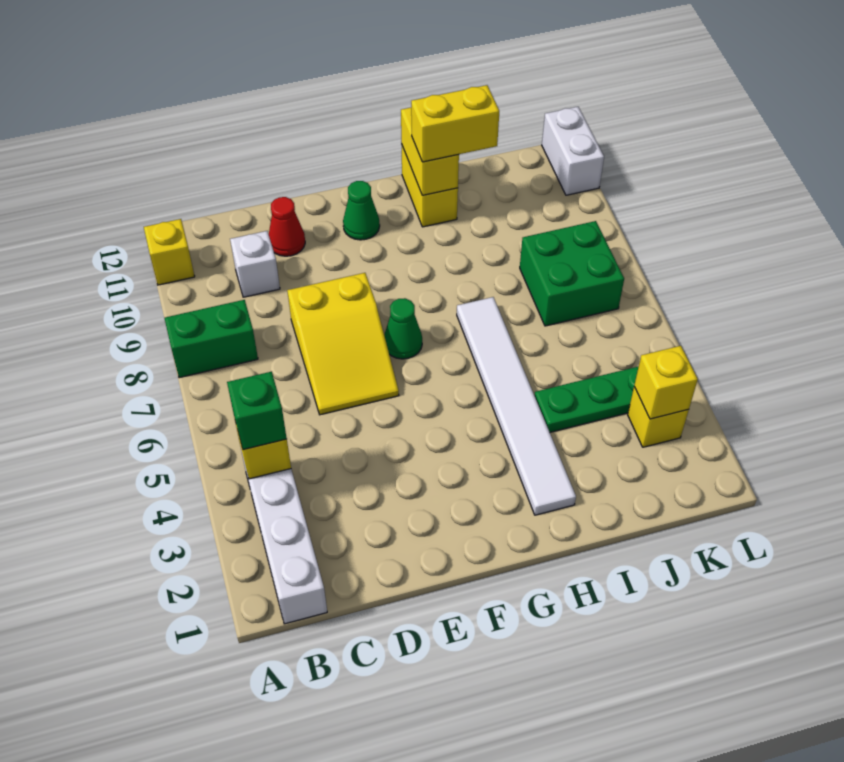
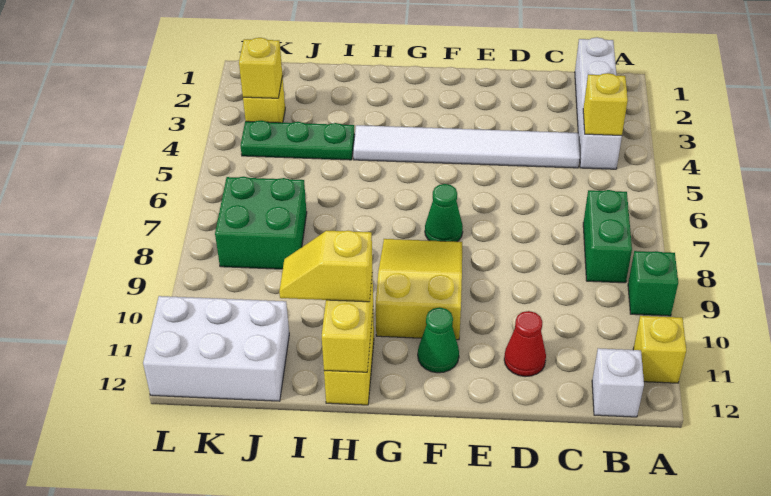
green 1x2 brick [164,300,258,378] -> green 1x2 brick turned to [583,190,632,283]
green 1x1 brick [227,372,287,450] -> green 1x1 brick moved to [628,251,678,316]
white 1x1 brick [230,231,280,297] -> white 1x1 brick moved to [592,348,644,417]
yellow 2x3 slope [287,273,399,415] -> yellow 2x3 slope moved to [376,239,462,340]
white 1x6 tile [457,297,576,515] -> white 1x6 tile turned to [353,125,580,168]
yellow 1x2 brick [411,85,499,162] -> yellow 1x2 slope [279,231,372,302]
white 1x2 brick [542,107,604,195] -> white 2x3 brick [143,296,289,401]

